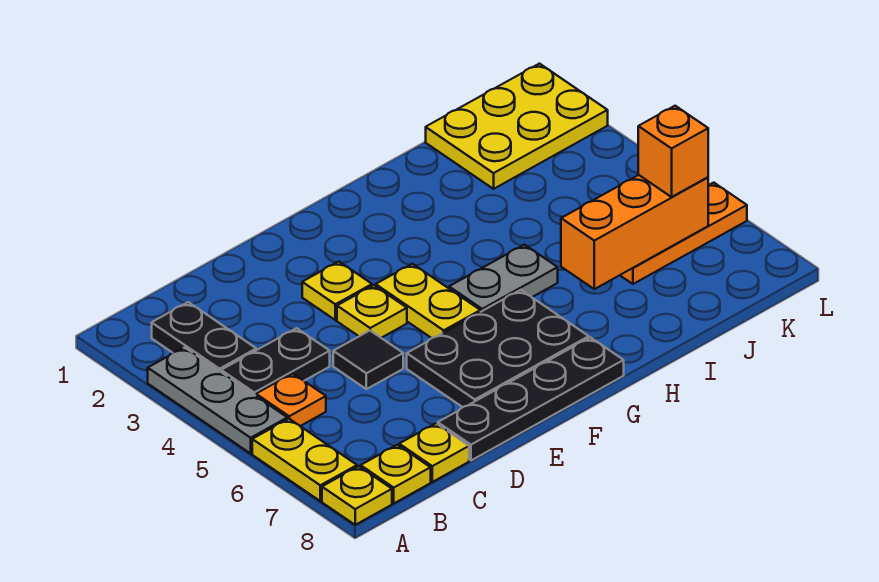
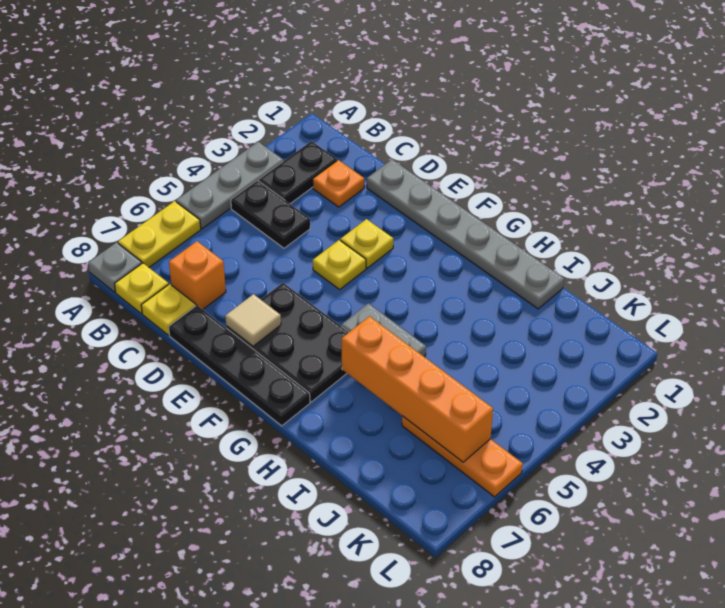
yellow 1x1 plate [322,466,392,525] -> grey 1x1 plate [88,242,142,292]
orange 1x1 plate [256,373,326,426] -> orange 1x1 plate moved to [313,160,364,207]
none -> grey 1x6 plate [367,160,564,309]
black 1x1 tile [333,331,403,389] -> none
none -> tan 1x1 tile [225,294,281,346]
yellow 1x2 plate [376,264,480,338] -> none
orange 1x3 brick [561,175,708,289] -> orange 1x4 brick [342,316,493,462]
yellow 2x3 plate [426,64,608,189] -> none
orange 1x1 brick [638,106,708,197] -> orange 1x1 brick moved to [169,241,226,309]

